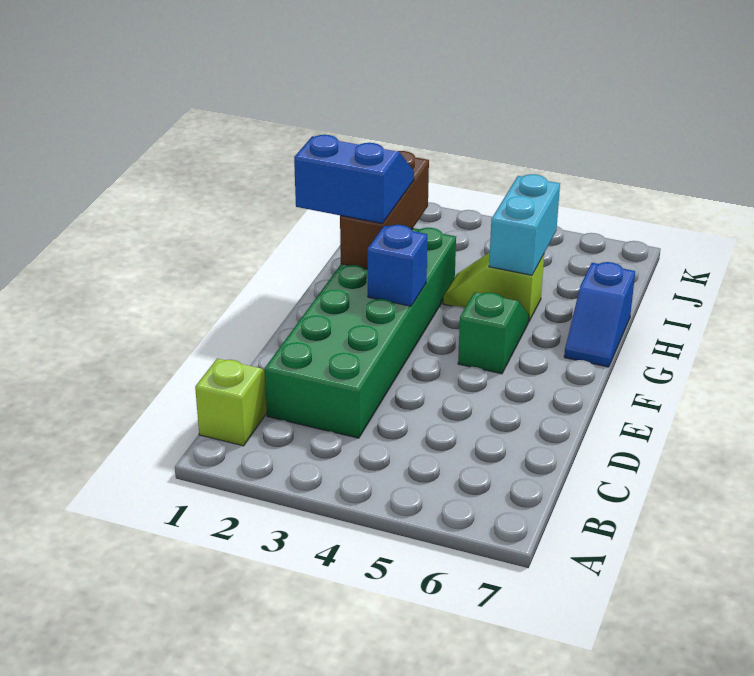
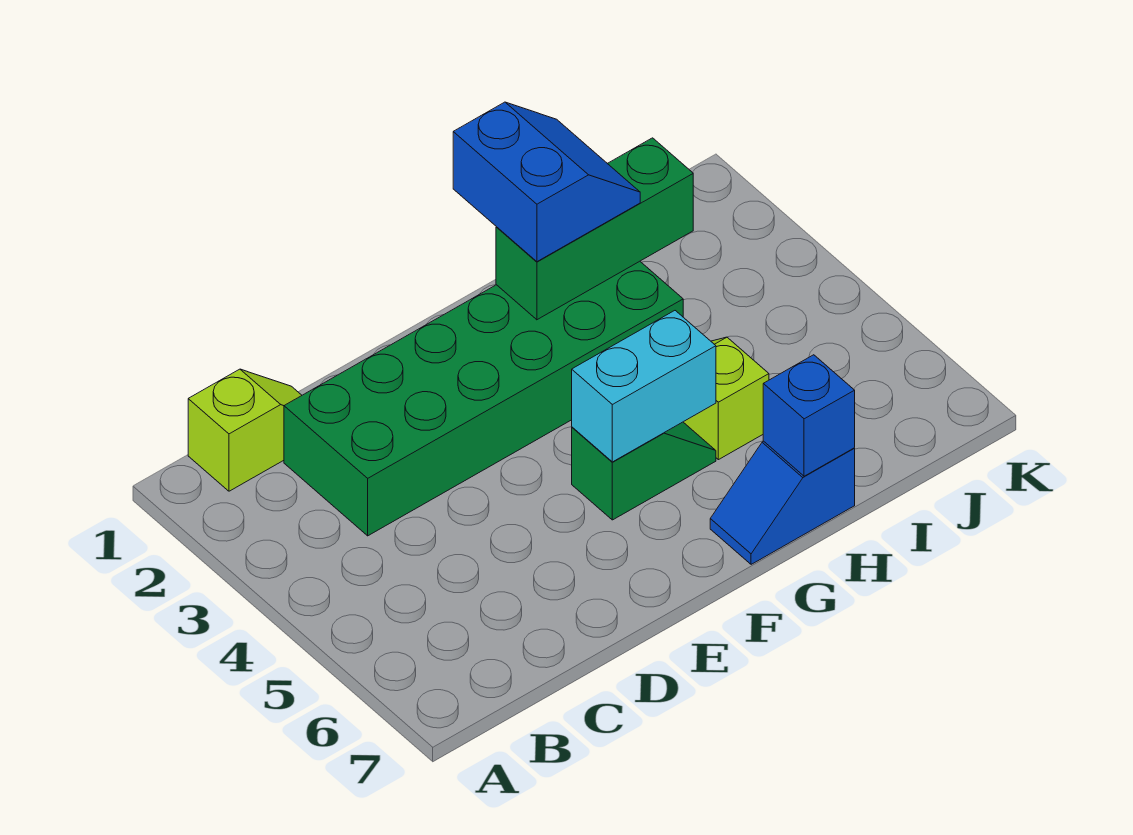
blue 1x1 brick [368,225,427,306] -> blue 1x1 brick moved to [763,355,855,476]
brown 1x3 brick [340,151,429,269] -> green 1x3 brick [496,138,693,320]
cyan 1x2 brick [489,174,560,275] -> cyan 1x2 brick moved to [572,311,716,462]

